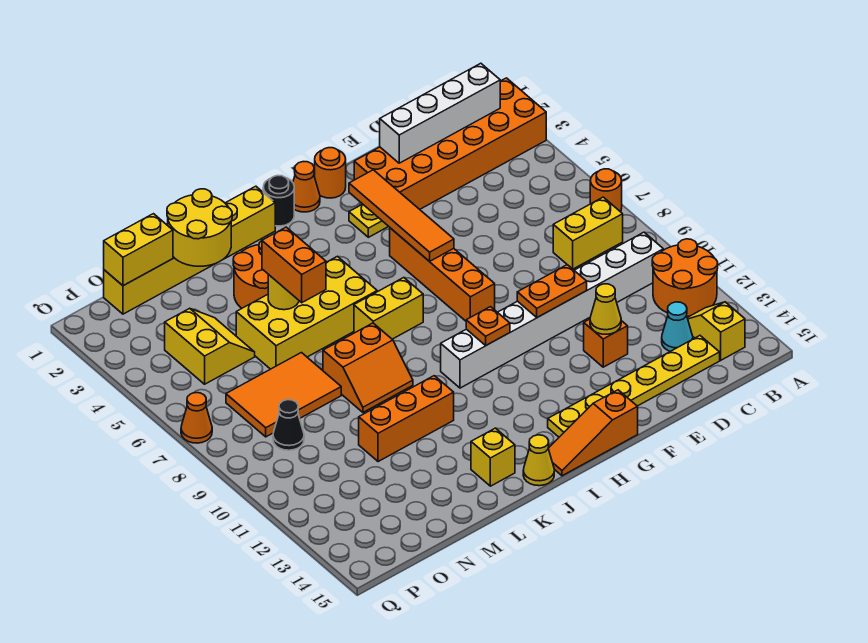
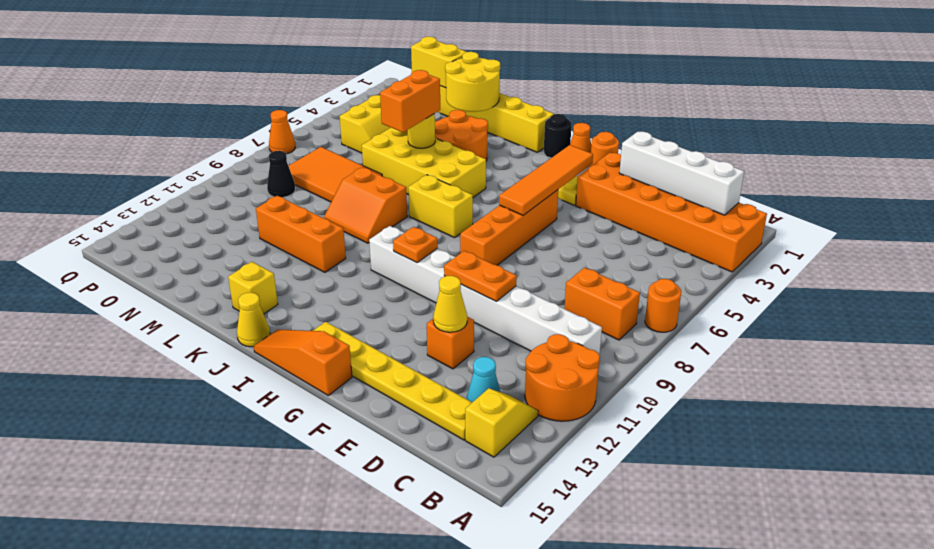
yellow 1x2 brick [553,197,623,269] -> orange 1x2 brick [564,268,640,340]

